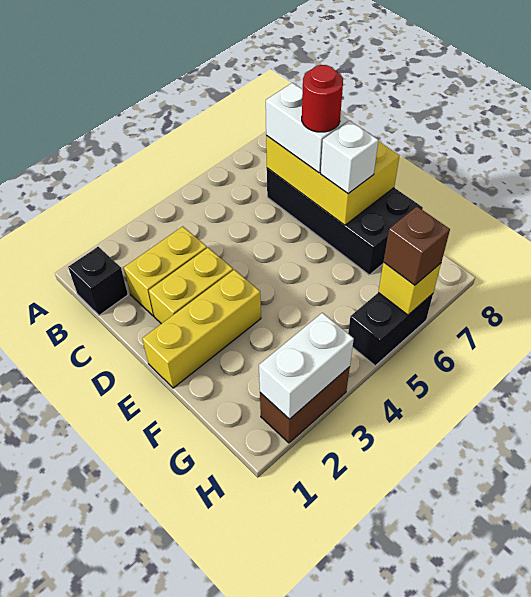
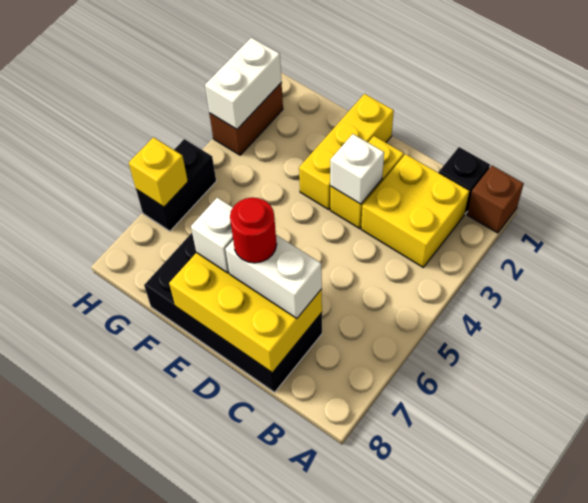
yellow 1x2 brick [124,226,207,316] -> yellow 2x2 brick [361,154,469,267]
none -> white 1x1 brick [330,134,384,204]
brown 1x1 brick [383,207,450,285] -> brown 1x1 brick moved to [467,166,524,233]

